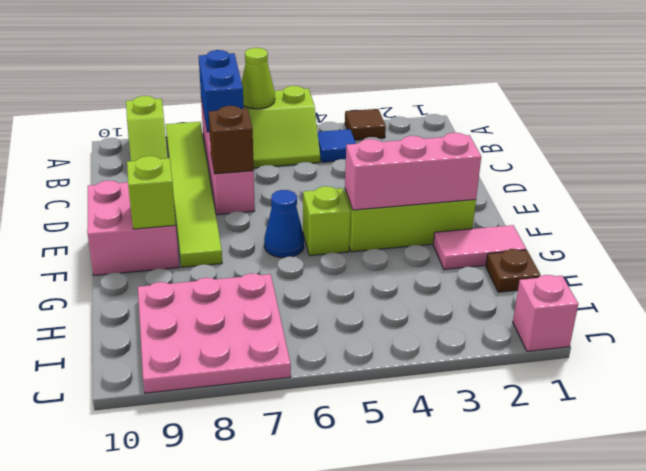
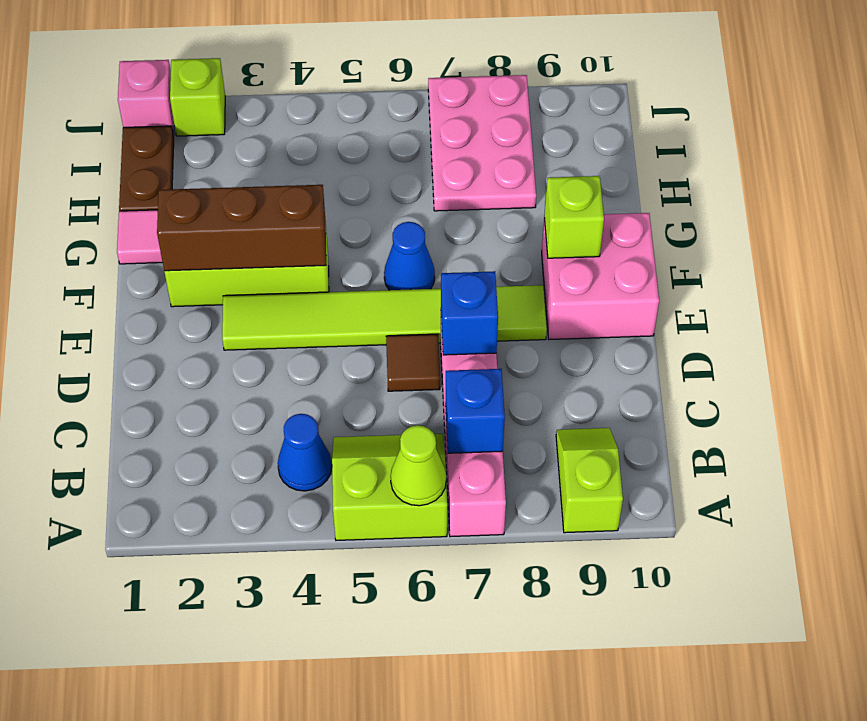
brown 1x1 tile [345,109,386,140] -> brown 1x1 tile moved to [386,334,440,391]
blue 1x2 brick [199,50,244,132] -> blue 1x1 brick [445,369,505,453]
lime 1x6 tile [166,122,222,267] -> lime 1x6 tile turned to [222,285,547,350]
blue 1x1 tile [318,129,356,162] -> blue 1x1 cone [278,414,332,491]
brown 1x1 brick [209,106,254,174] -> blue 1x1 brick [441,271,498,355]
pink 1x3 brick [345,133,481,210] -> brown 1x3 brick [157,185,326,271]
lime 1x1 brick [303,186,351,256] -> lime 1x1 brick moved to [170,58,225,136]
brown 1x1 plate [486,249,541,292] -> brown 1x2 plate [119,126,174,211]
pink 3x3 plate [138,273,291,393] -> pink 2x3 plate [428,75,536,211]

